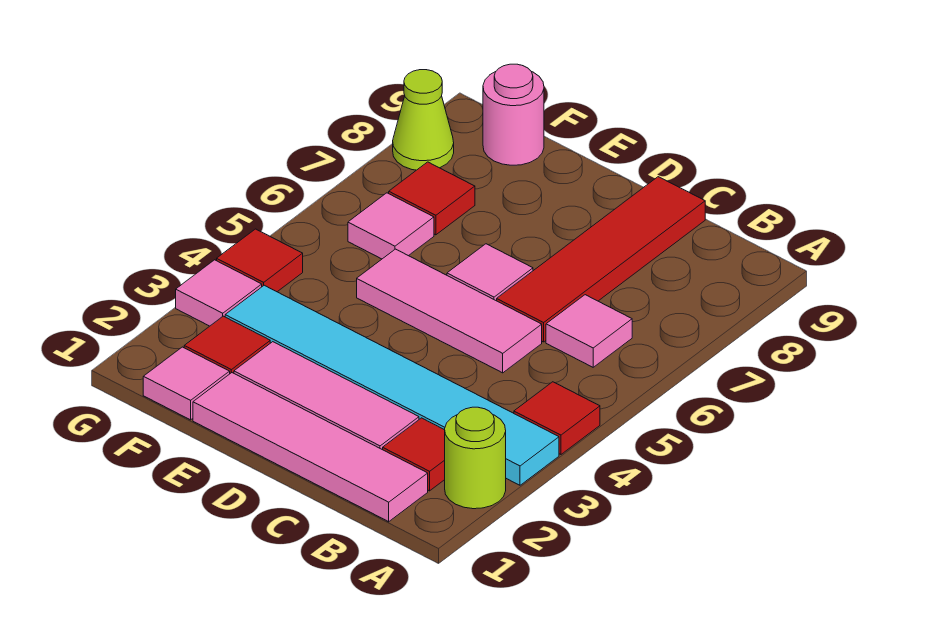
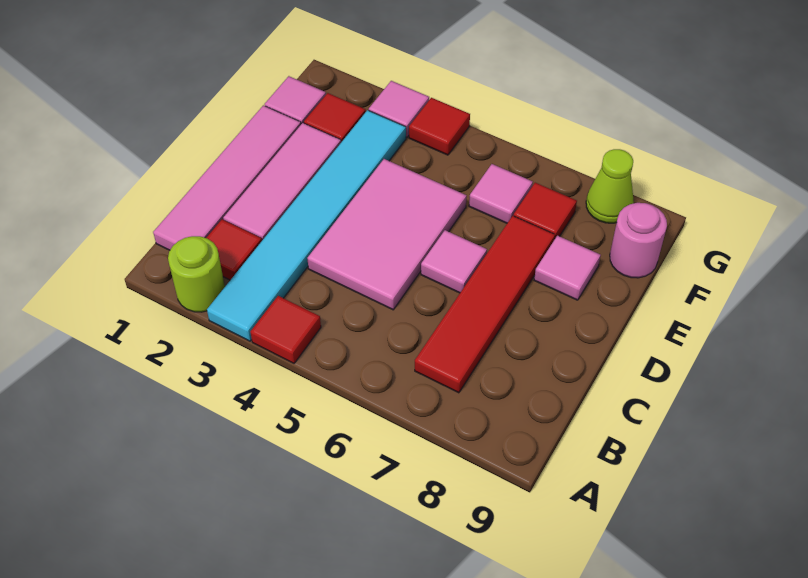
pink 1x1 tile [546,295,632,367] -> pink 1x1 tile moved to [534,236,601,300]
pink 1x3 tile [357,249,542,373] -> pink 2x3 tile [307,159,467,310]
red 1x4 tile [497,177,705,342] -> red 1x4 tile turned to [415,216,555,393]

